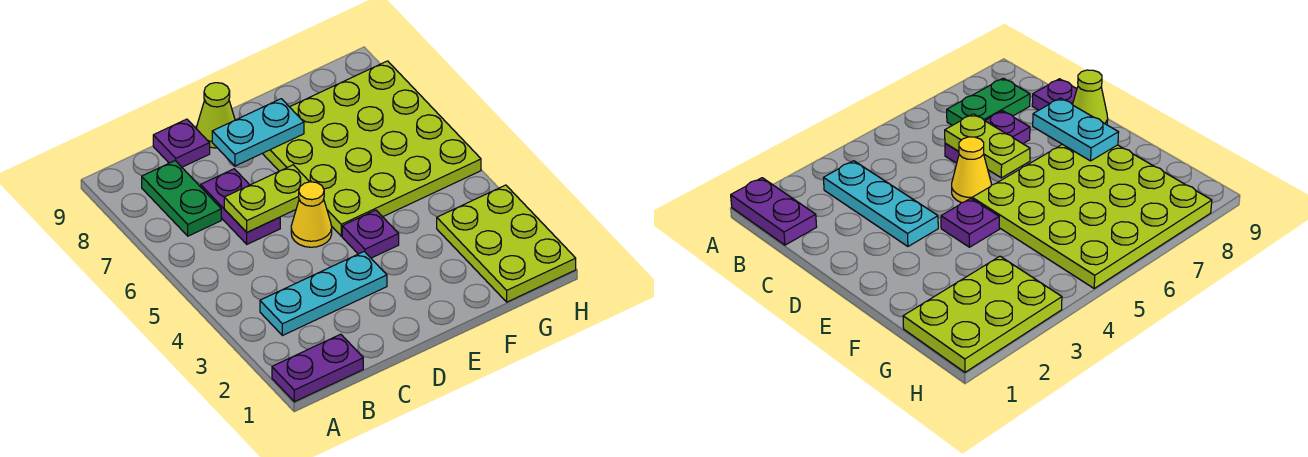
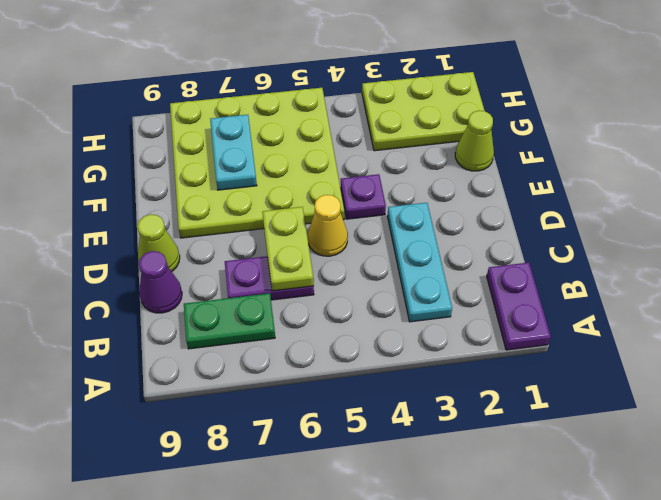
purple 1x1 plate [153,119,210,167] -> purple 1x1 cone [139,251,182,313]
cyan 1x2 plate [212,99,304,166] -> cyan 1x2 plate moved to [210,115,257,190]
none -> lime 1x1 cone [455,111,494,171]

